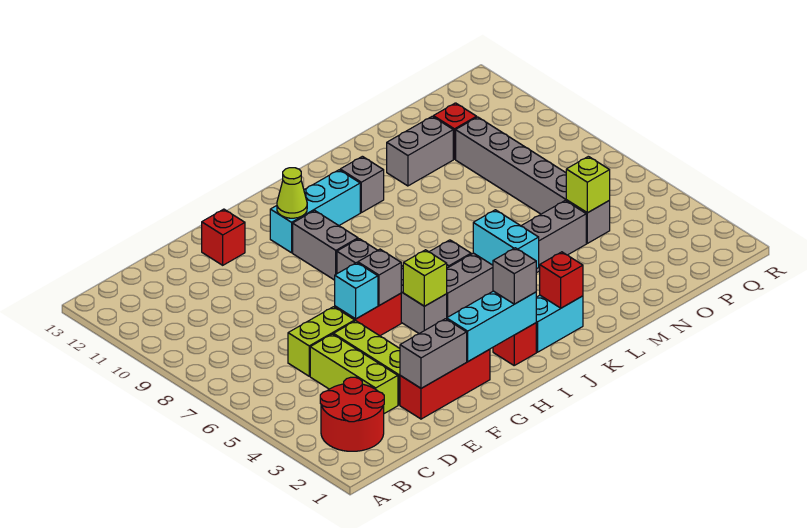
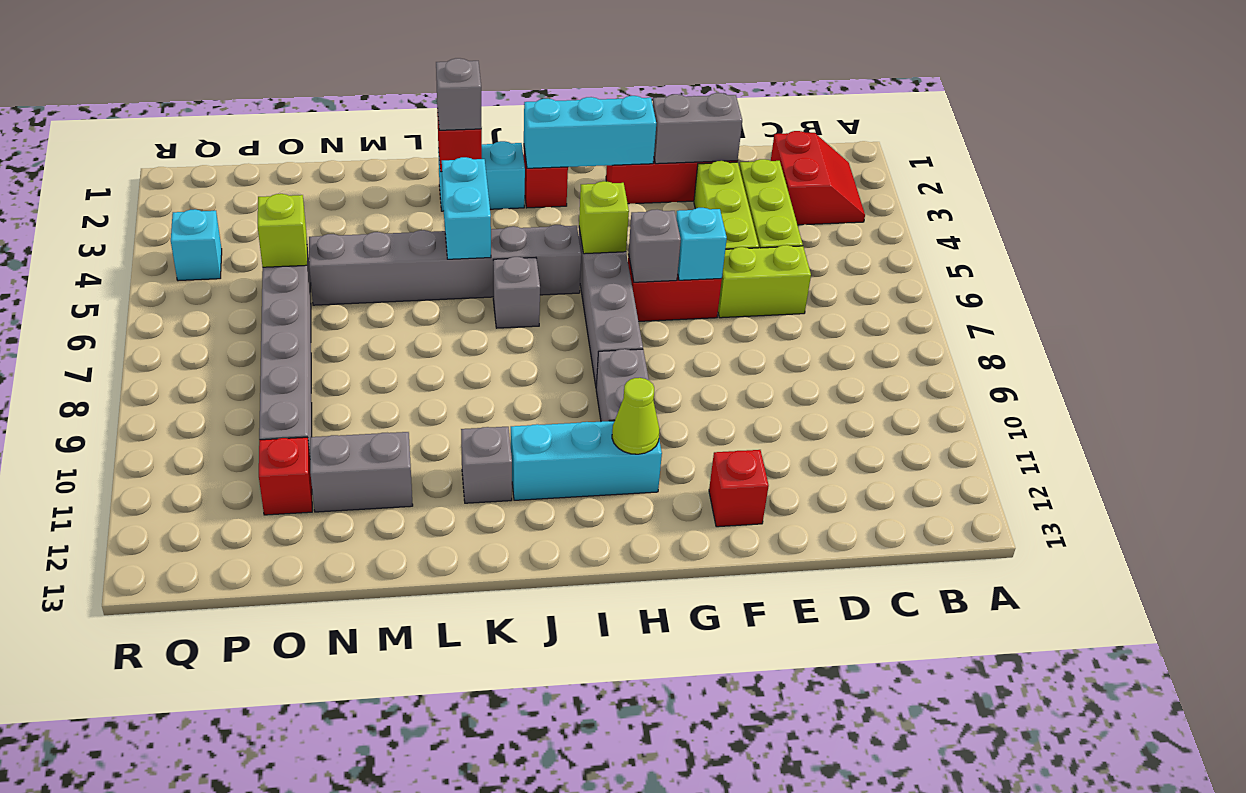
red 2x2 round brick [320,377,384,451] -> red 2x2 slope [771,131,865,225]
grey 1x1 brick [493,248,536,304] -> grey 1x1 brick moved to [436,58,482,130]
none -> cyan 1x1 brick [171,209,222,281]

